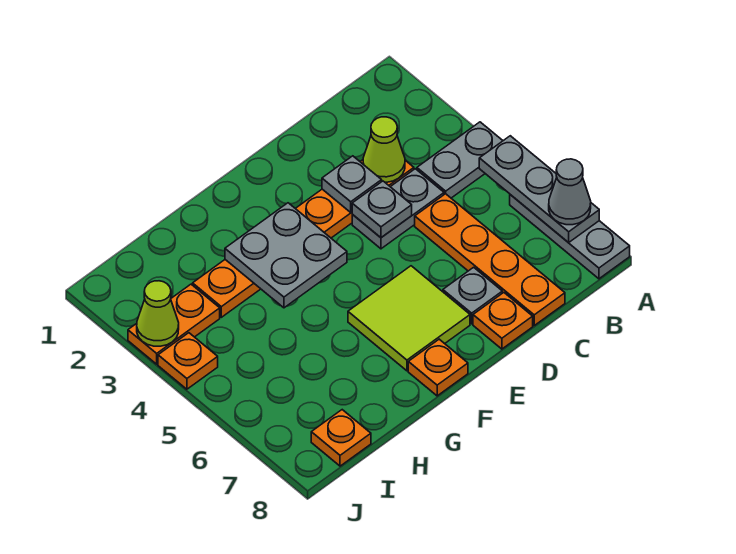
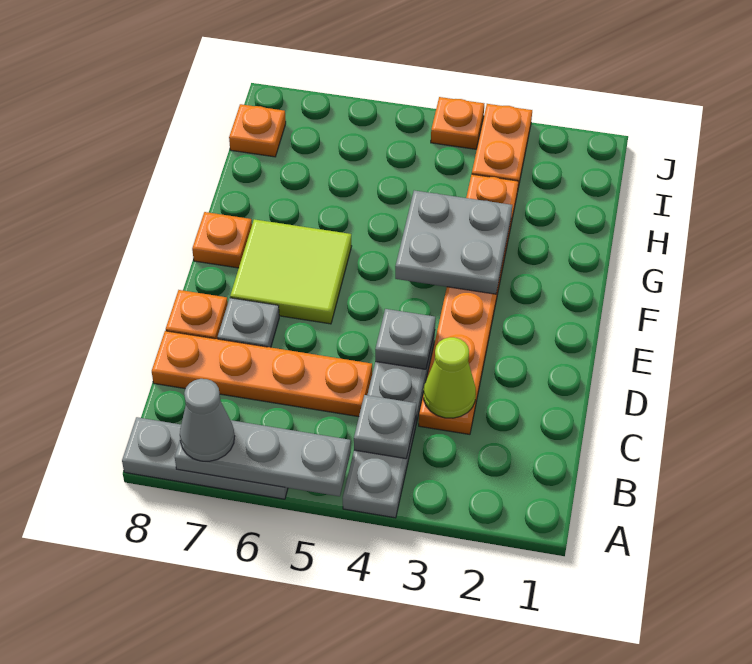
grey 1x1 plate [322,156,382,212] -> grey 1x1 plate moved to [354,395,416,459]
lime 1x1 cone [137,281,179,346] -> none

